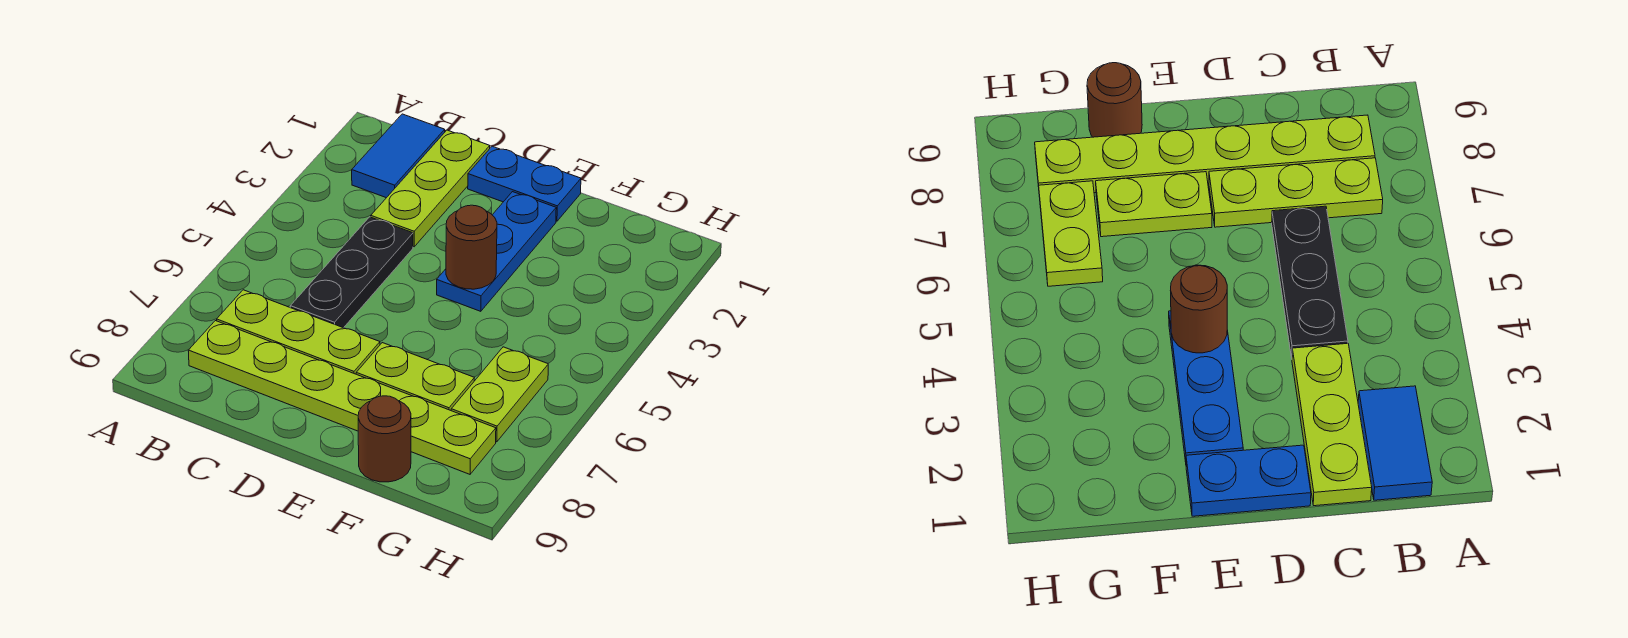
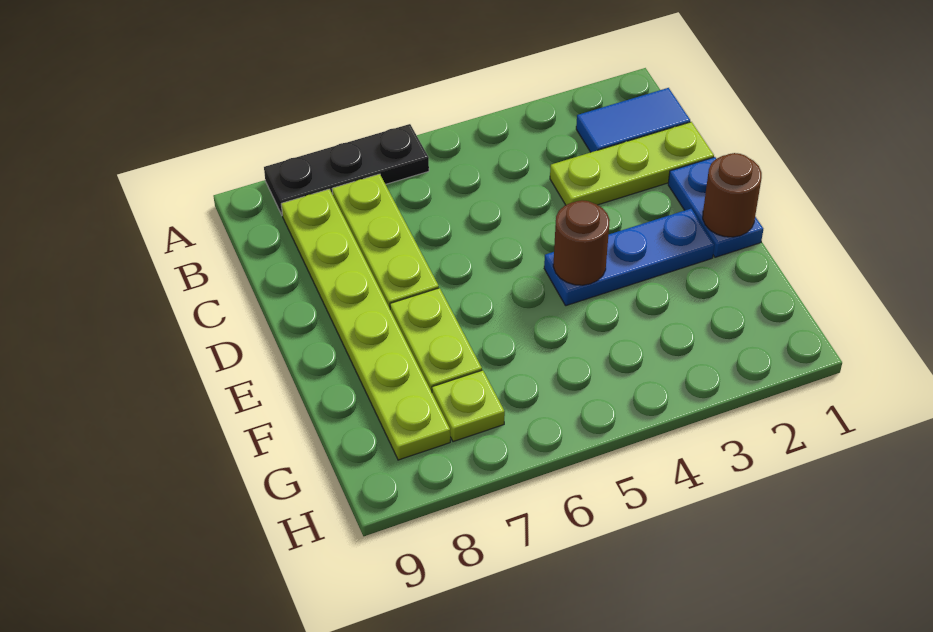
black 1x3 plate [290,217,413,328] -> black 1x3 plate moved to [264,124,429,215]
brown 1x1 round brick [358,396,411,482] -> brown 1x1 round brick moved to [703,153,762,237]
lime 1x2 plate [451,347,548,442] -> lime 1x1 plate [432,370,505,442]

